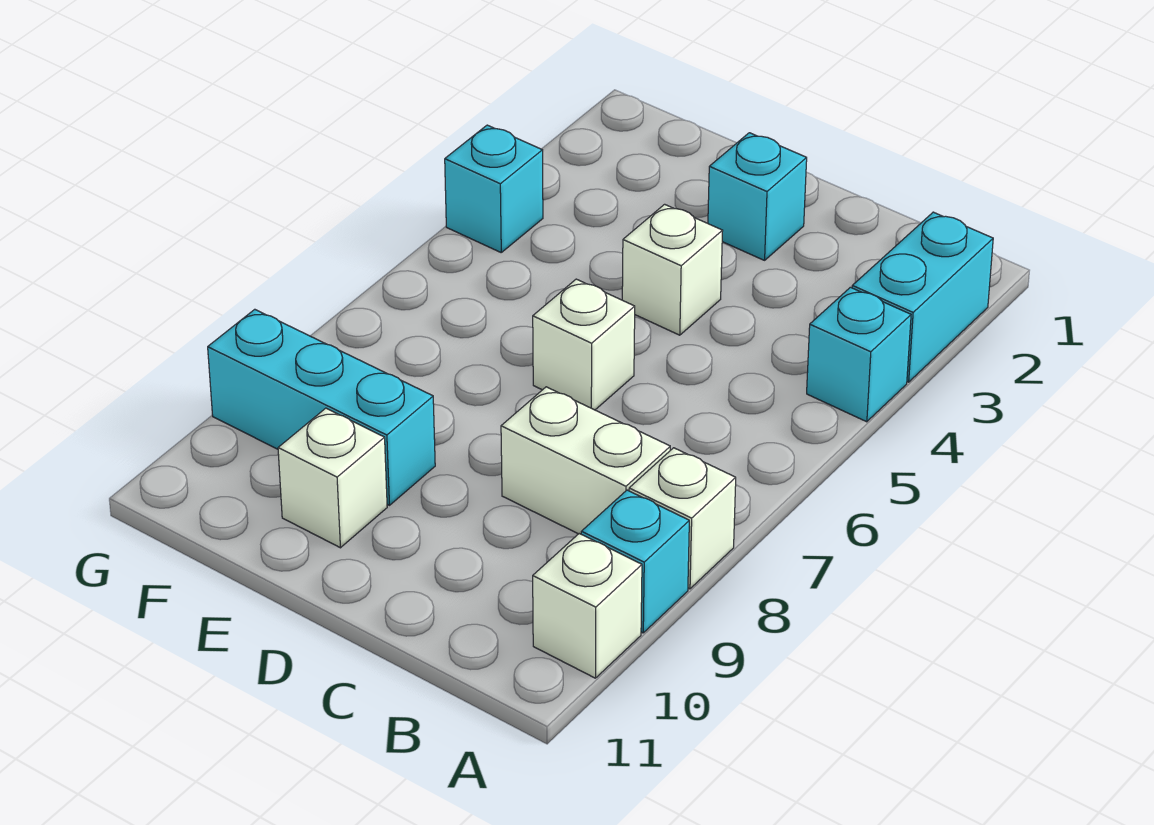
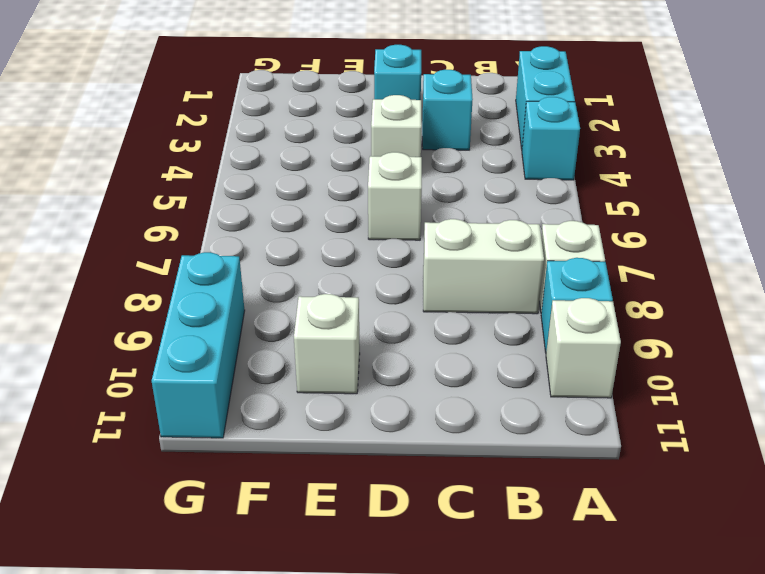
cyan 1x3 brick [208,309,435,505] -> cyan 1x3 brick turned to [152,252,245,438]
cyan 1x1 brick [445,125,543,252] -> cyan 1x1 brick moved to [422,70,473,150]

